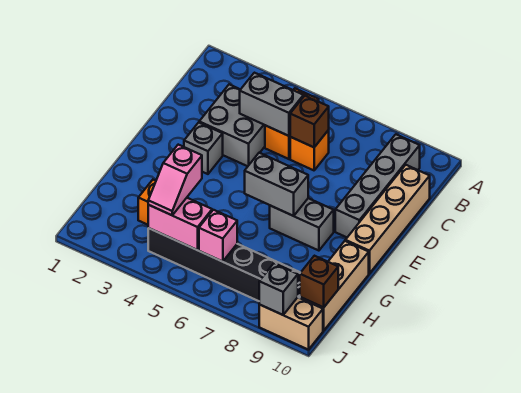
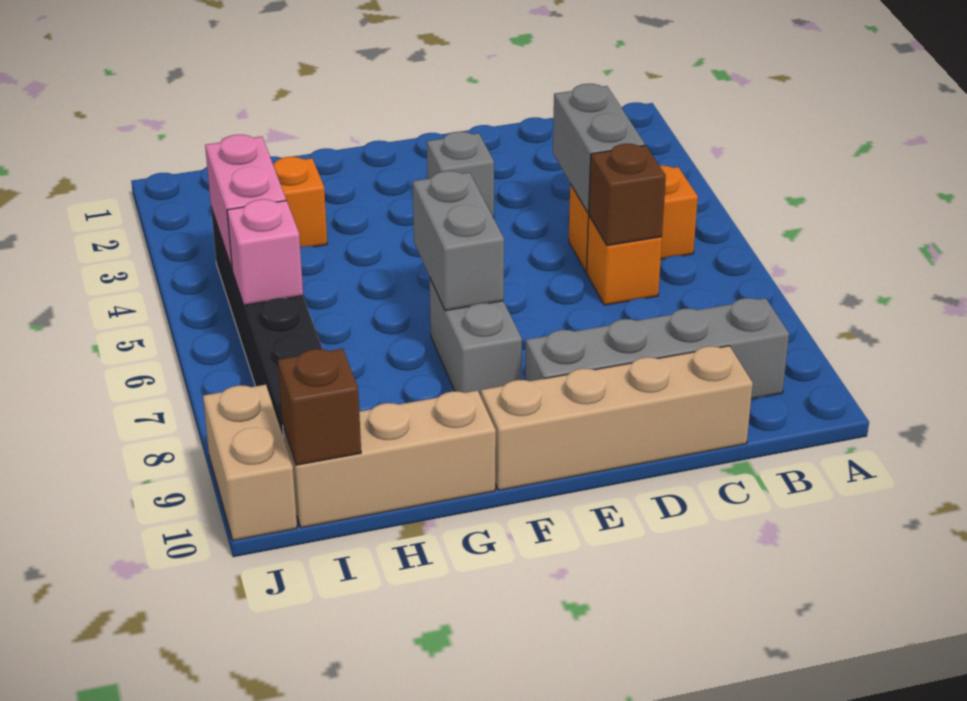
grey 2x2 brick [199,84,265,166] -> none
pink 1x2 slope [148,145,202,215] -> none
grey 1x1 brick [259,263,298,315] -> none

